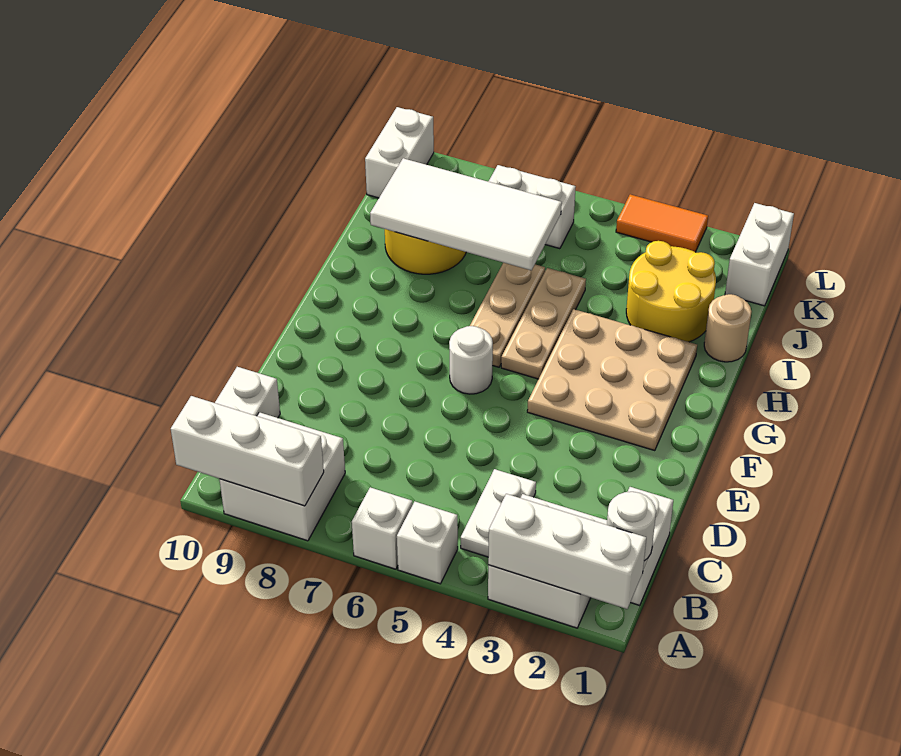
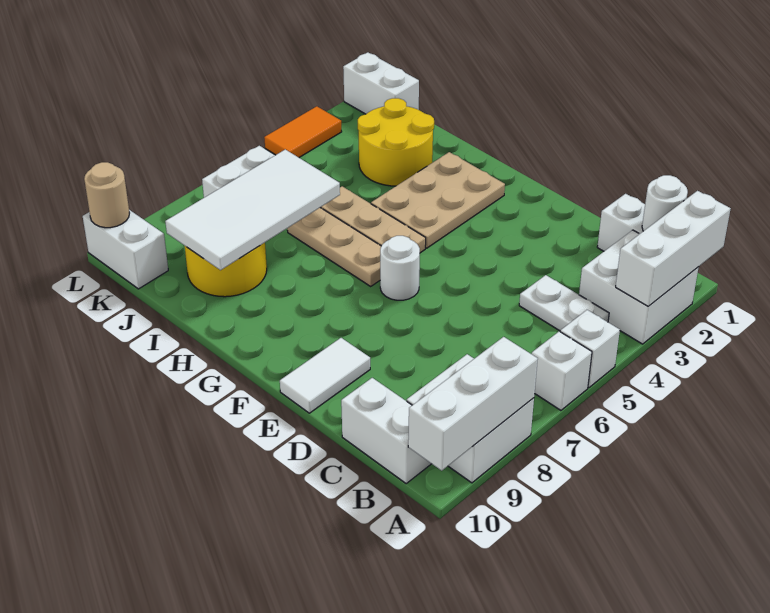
none -> white 1x2 tile [280,338,370,413]
tan 3x3 plate [527,309,697,451] -> tan 2x3 plate [371,152,505,248]
tan 1x1 round brick [704,294,752,362] -> tan 1x1 round brick moved to [84,162,129,228]

